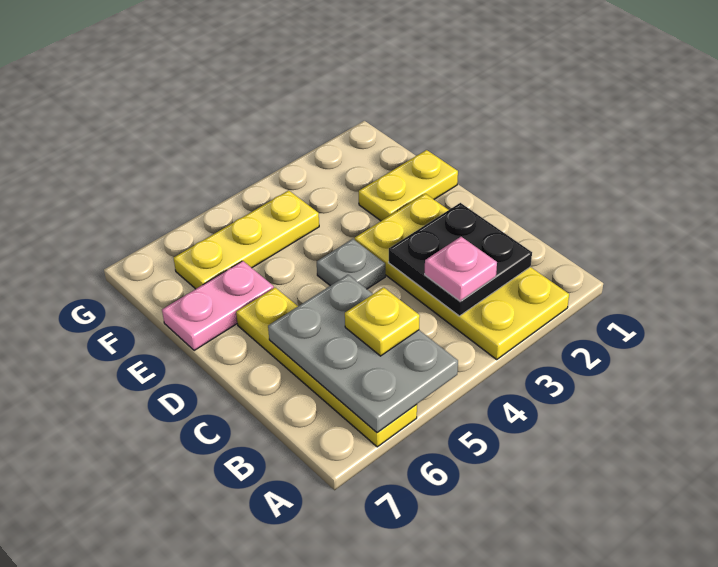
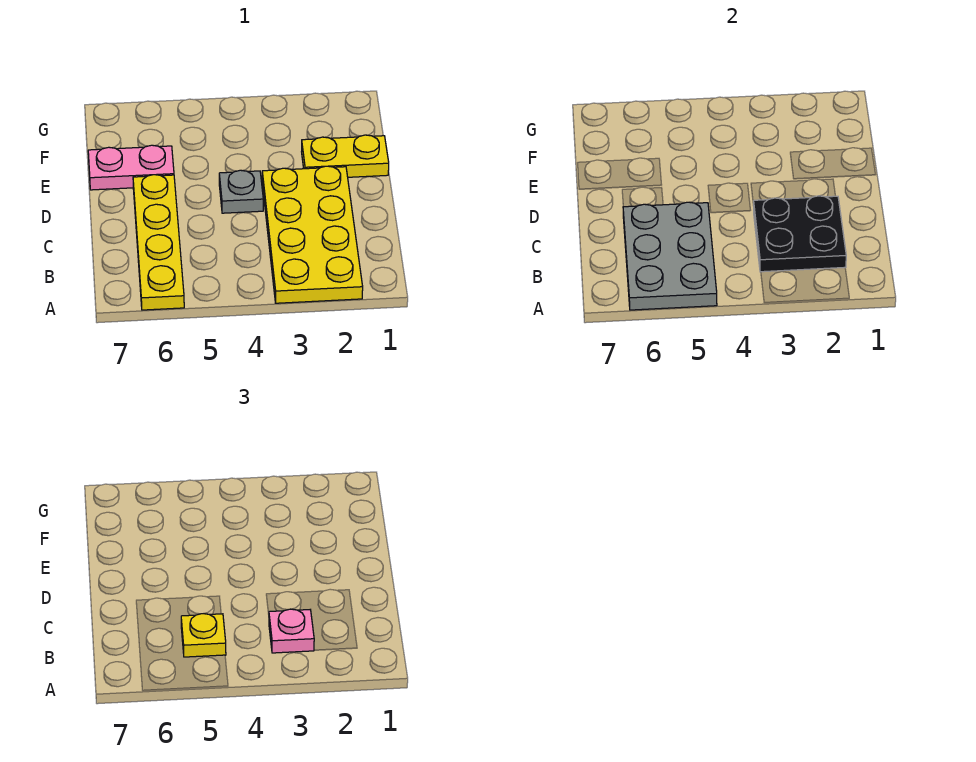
yellow 1x3 plate [174,190,319,289] -> none

